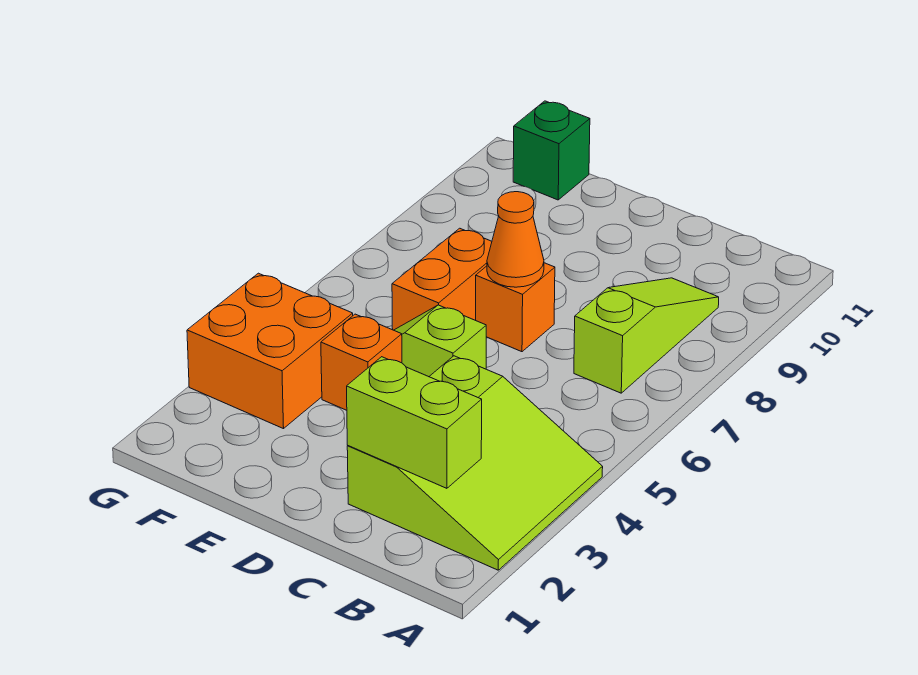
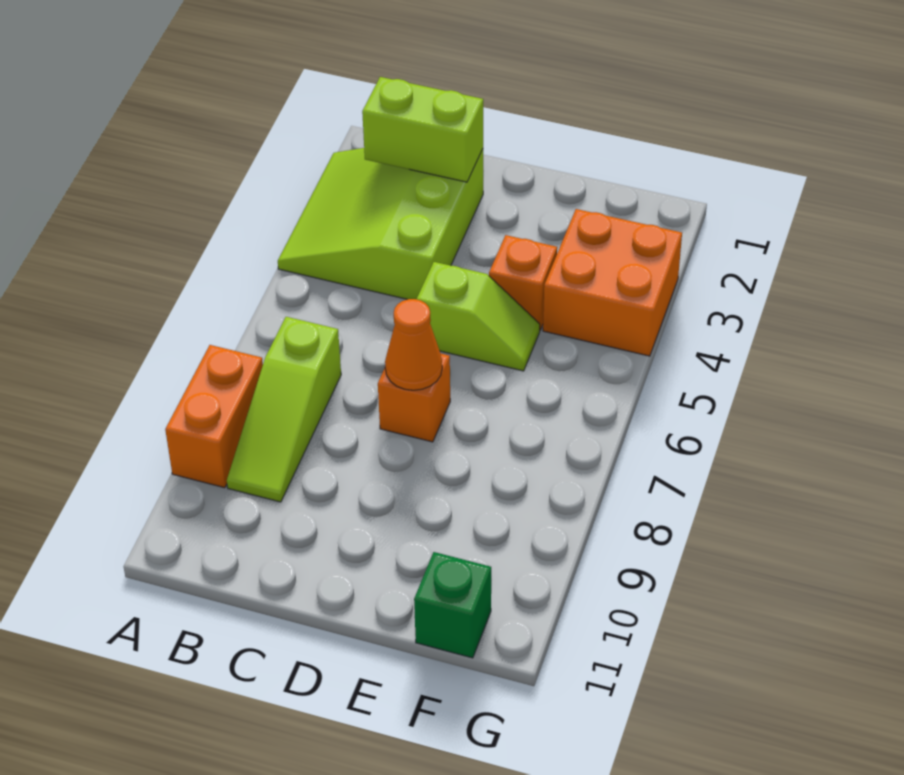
orange 1x2 brick [392,228,492,330] -> orange 1x2 brick moved to [165,345,263,488]

